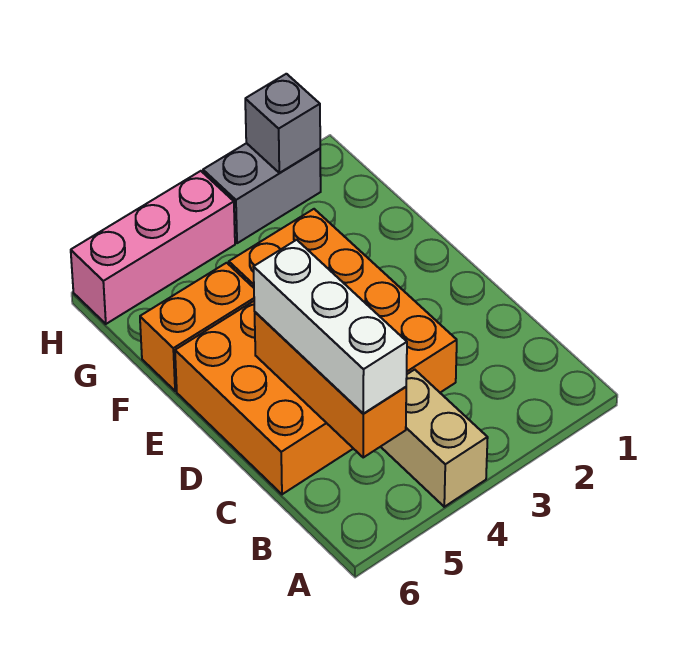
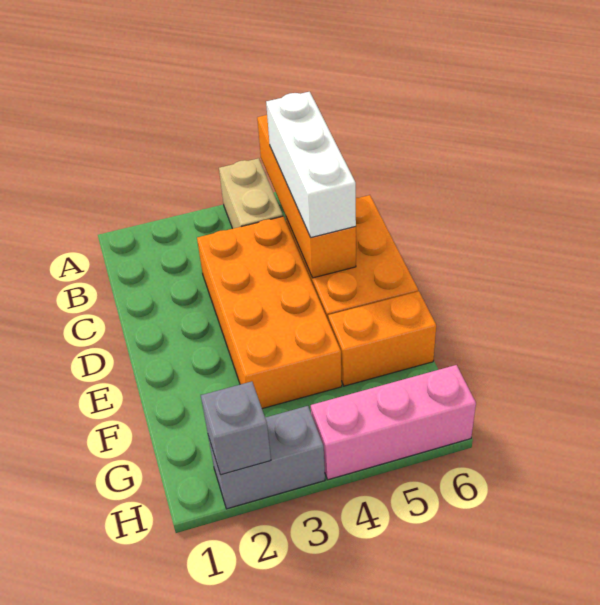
orange 1x3 brick [255,312,406,457] -> orange 1x4 brick [257,115,356,278]

